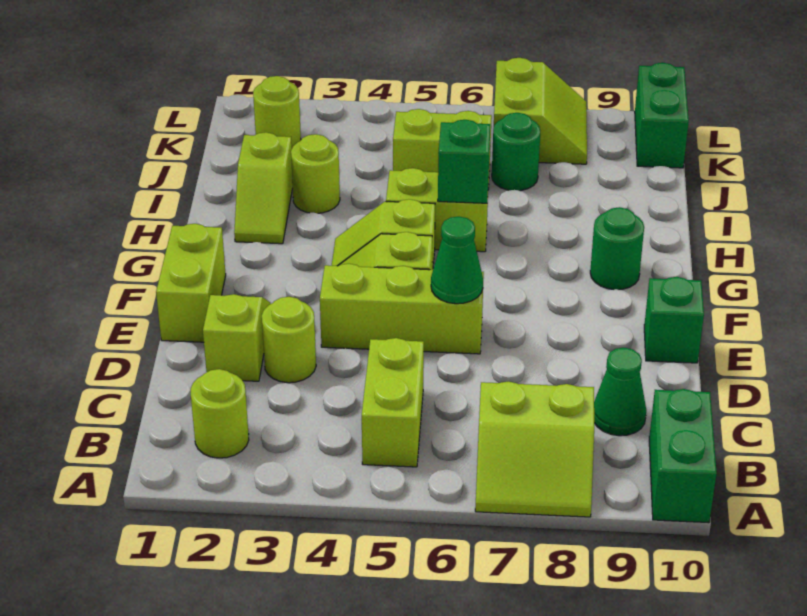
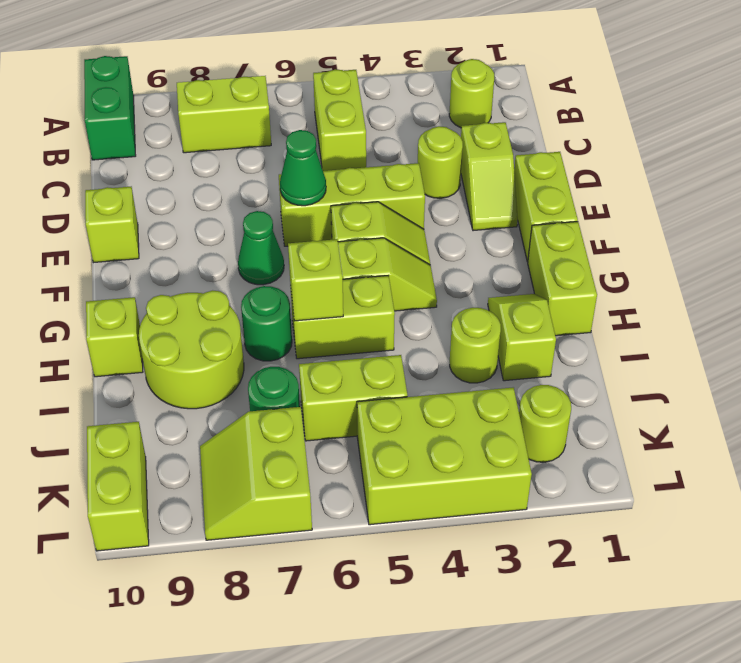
green 1x1 cone [594,348,646,436] -> green 1x1 cone moved to [238,211,284,285]
green 1x1 brick [644,277,704,363] -> lime 1x1 brick [85,187,139,263]
none -> lime 1x2 brick [528,222,597,336]
green 1x1 round brick [590,207,644,290] -> green 1x1 round brick moved to [241,286,292,361]
green 1x1 brick [438,120,490,203] -> lime 1x1 brick [288,239,343,321]
none -> lime 2x2 round brick [139,290,244,409]
none -> lime 1x1 brick [86,297,143,377]
none -> lime 2x3 brick [357,388,532,525]
green 1x2 brick [635,63,689,168] -> lime 1x2 brick [87,422,149,551]

